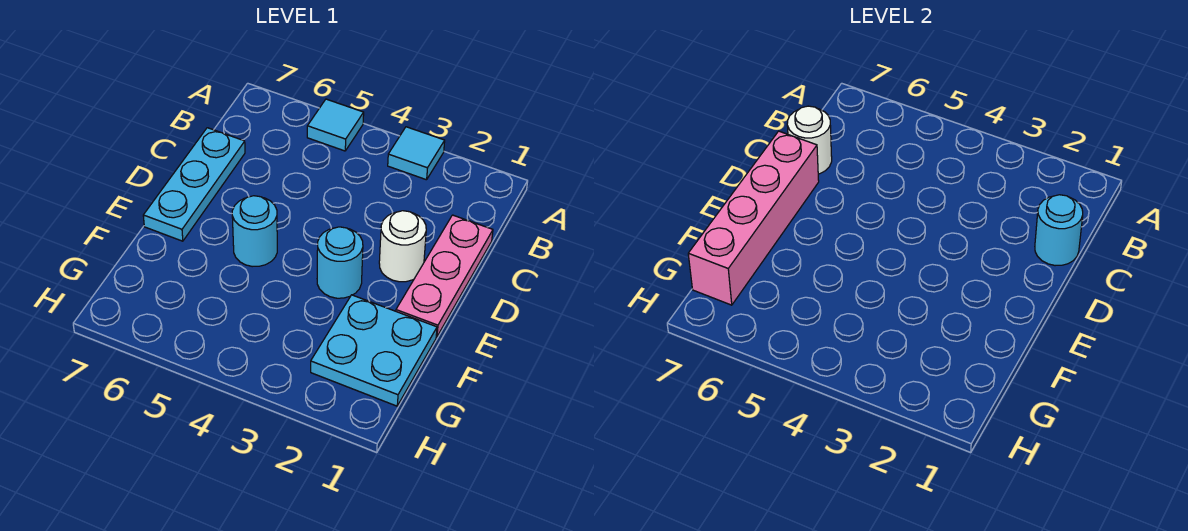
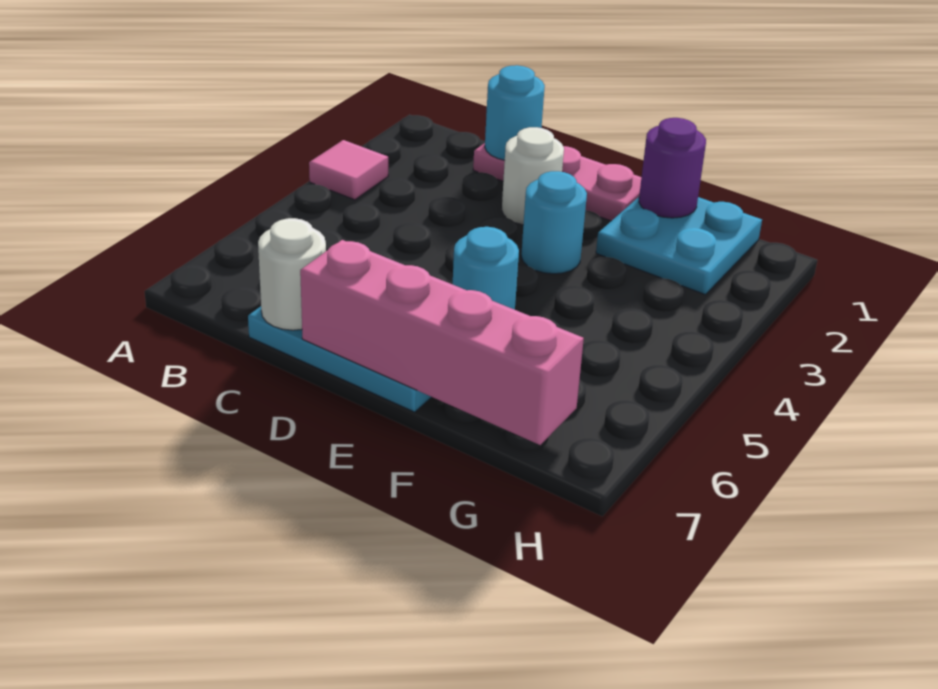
cyan 1x1 tile [388,127,445,180] -> pink 1x1 tile [309,140,388,200]
cyan 1x1 tile [307,99,364,151] -> none
none -> purple 1x1 round brick [639,118,706,218]

